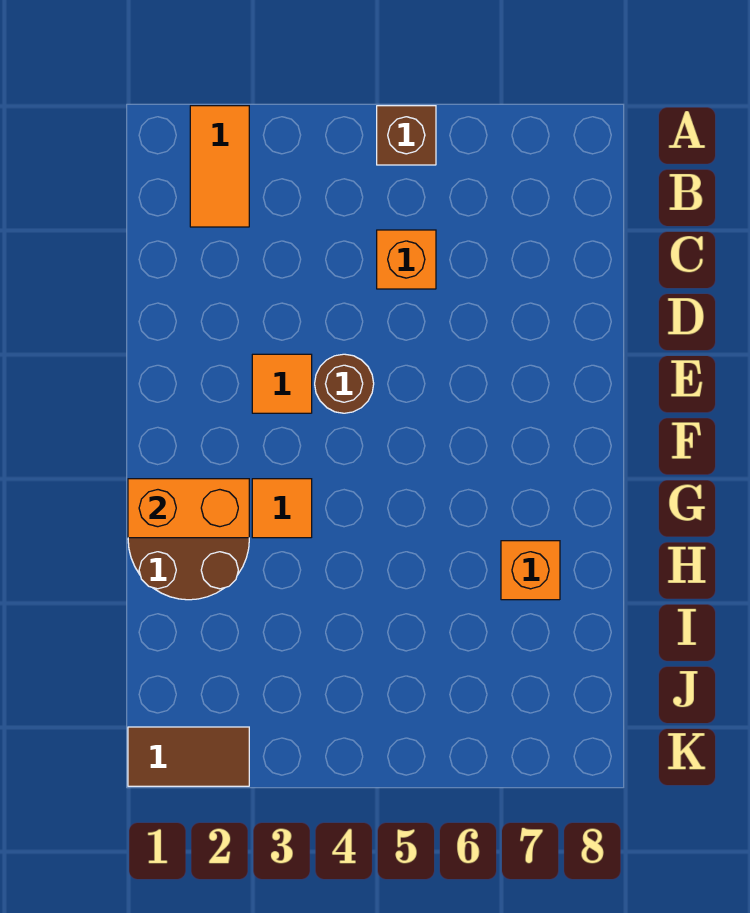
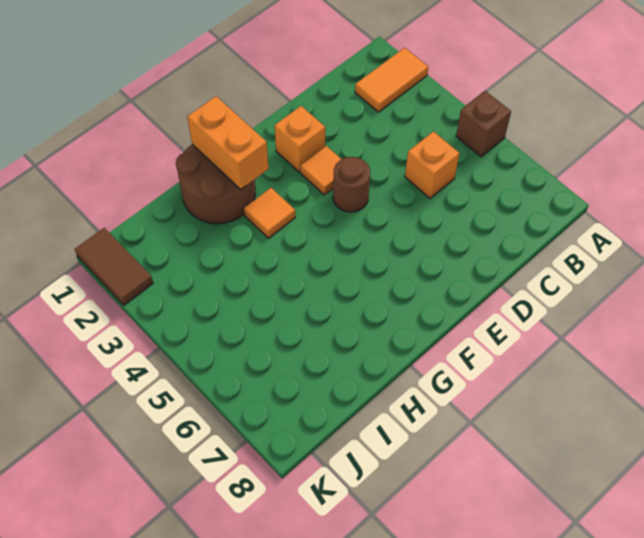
orange 1x1 brick [501,541,560,600] -> orange 1x1 brick moved to [275,106,325,172]

